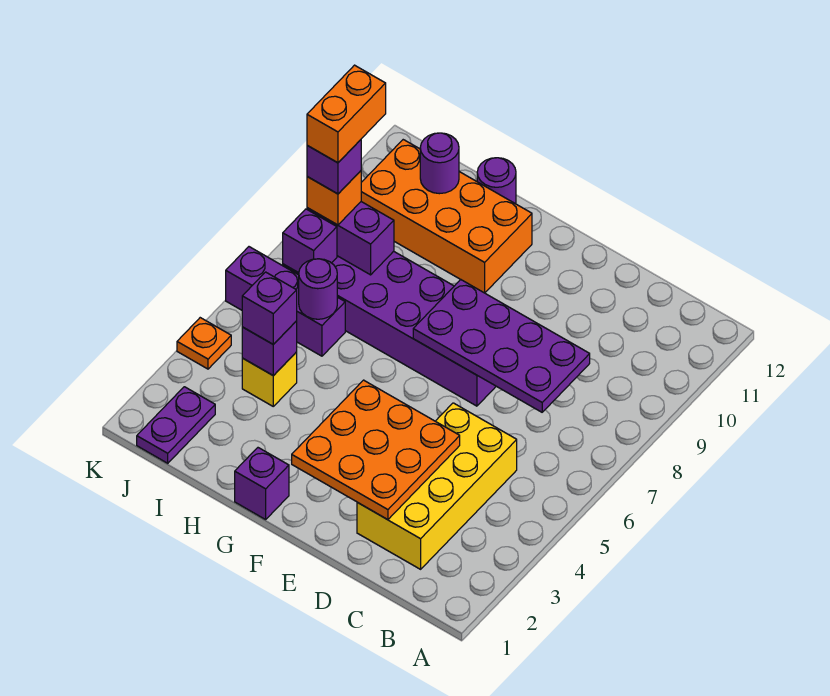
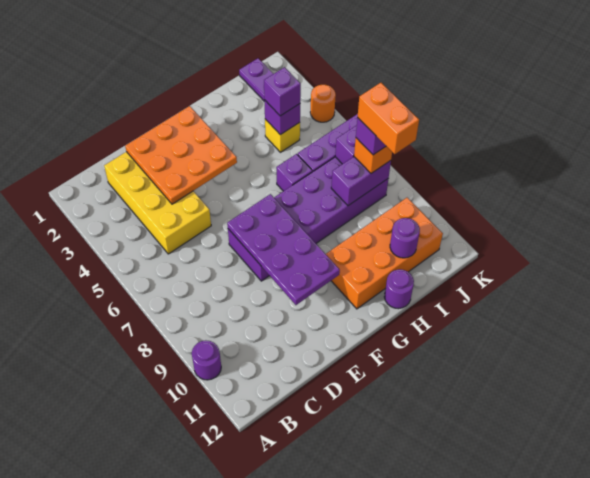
purple 2x4 plate [413,280,590,412] -> purple 2x4 plate turned to [227,194,340,305]
purple 1x1 brick [235,448,289,519] -> purple 1x1 brick moved to [276,154,312,191]
purple 1x1 round brick [299,259,337,319] -> purple 1x1 round brick moved to [192,340,221,380]
orange 1x1 plate [177,318,231,369] -> orange 1x1 round brick [310,85,336,122]

